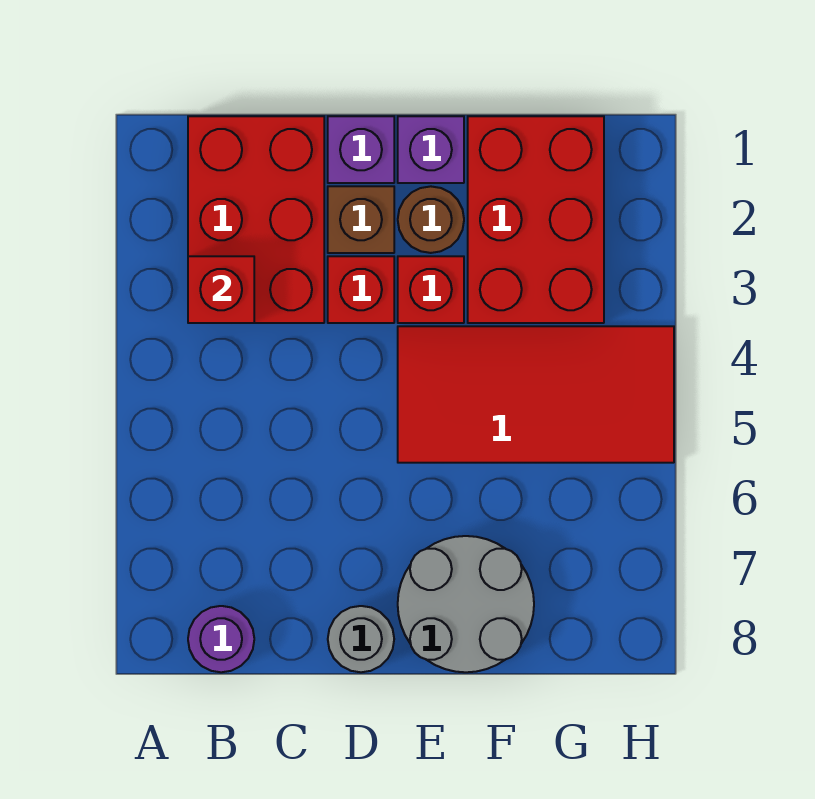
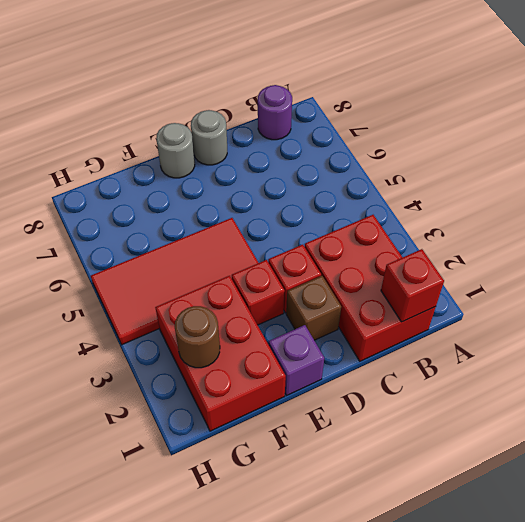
red 1x1 brick [188,256,254,323] -> red 1x1 brick moved to [381,249,444,322]
purple 1x1 brick [328,116,394,183] -> none
brown 1x1 round brick [398,186,464,253] -> brown 1x1 round brick moved to [175,306,220,368]
grey 2x2 round brick [398,536,534,672] -> grey 1x1 round brick [156,123,195,178]

